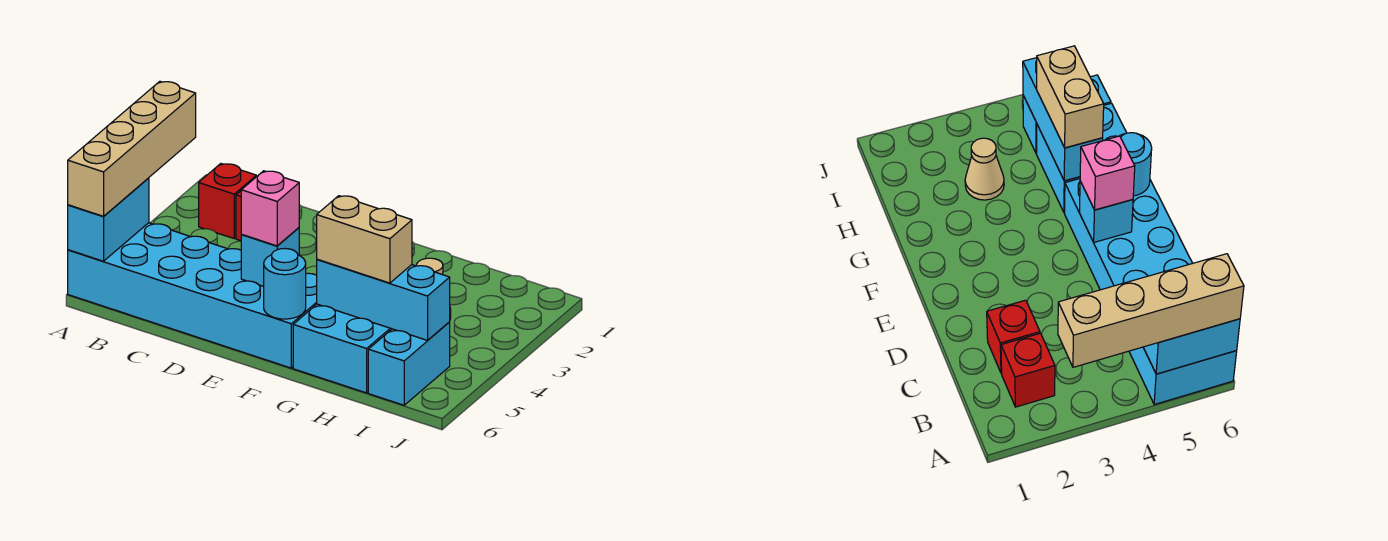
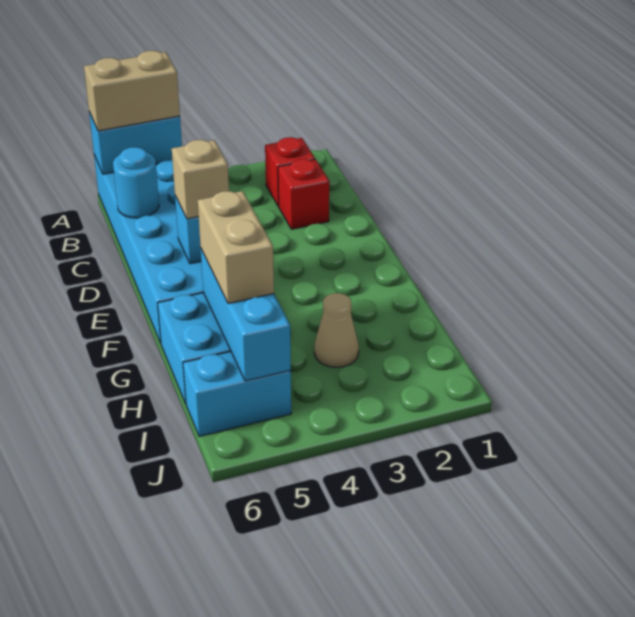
tan 1x4 brick [68,81,196,216] -> tan 1x2 brick [84,51,180,131]
pink 1x1 brick [241,171,299,246] -> tan 1x1 brick [172,140,229,219]
cyan 1x1 round brick [264,249,306,319] -> cyan 1x1 round brick moved to [113,147,159,218]

